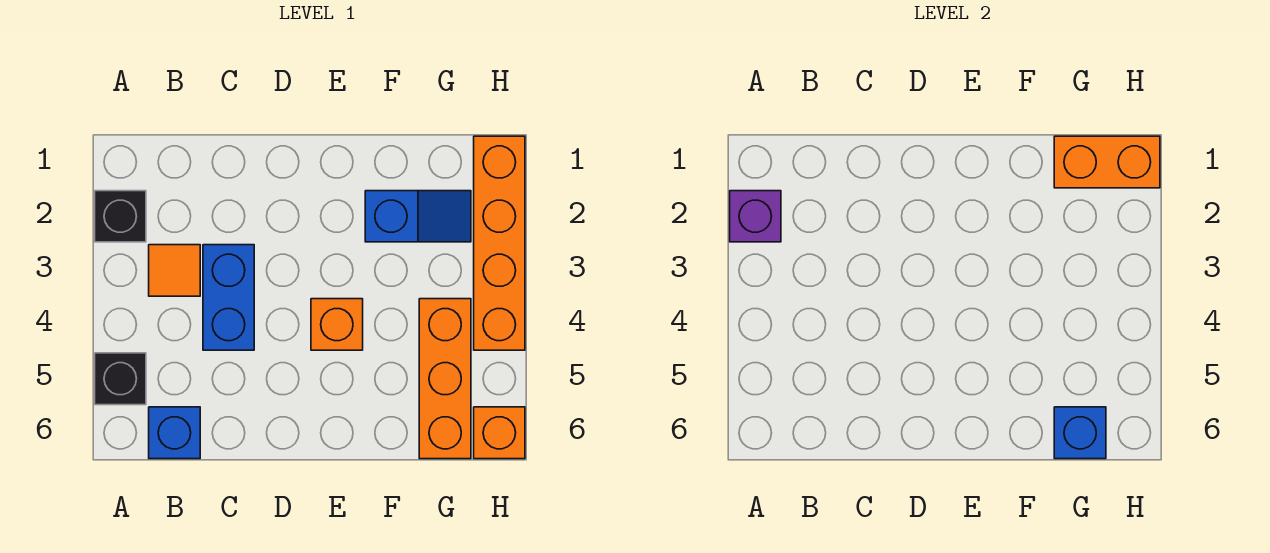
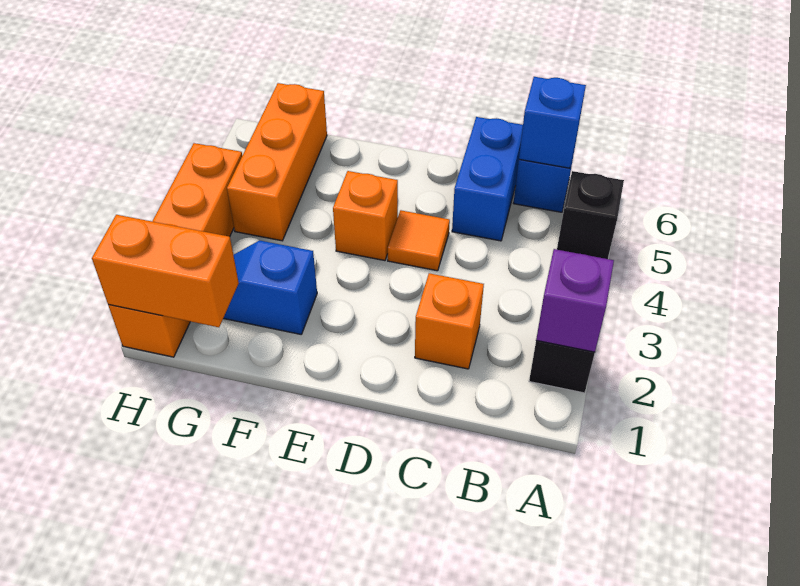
orange 1x1 tile [149,245,200,296] -> orange 1x1 tile moved to [388,210,450,271]
blue 1x2 brick [203,245,254,350] -> blue 1x2 brick moved to [452,117,523,241]
blue 1x1 brick [1054,407,1106,459] -> blue 1x1 brick moved to [519,77,586,168]
orange 1x1 brick [474,407,525,459] -> orange 1x1 brick moved to [415,273,484,369]

